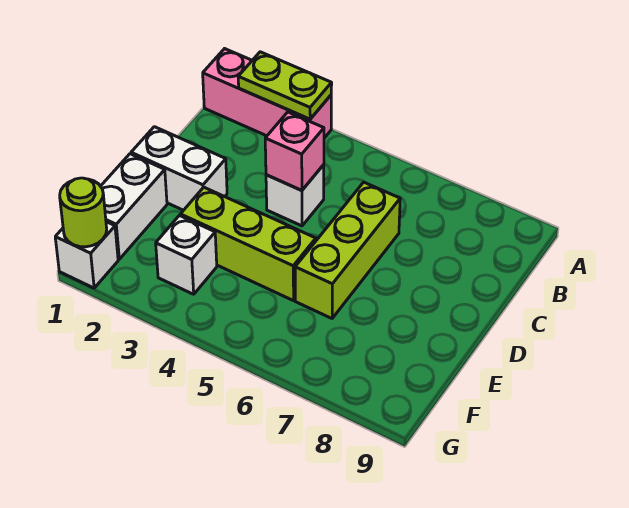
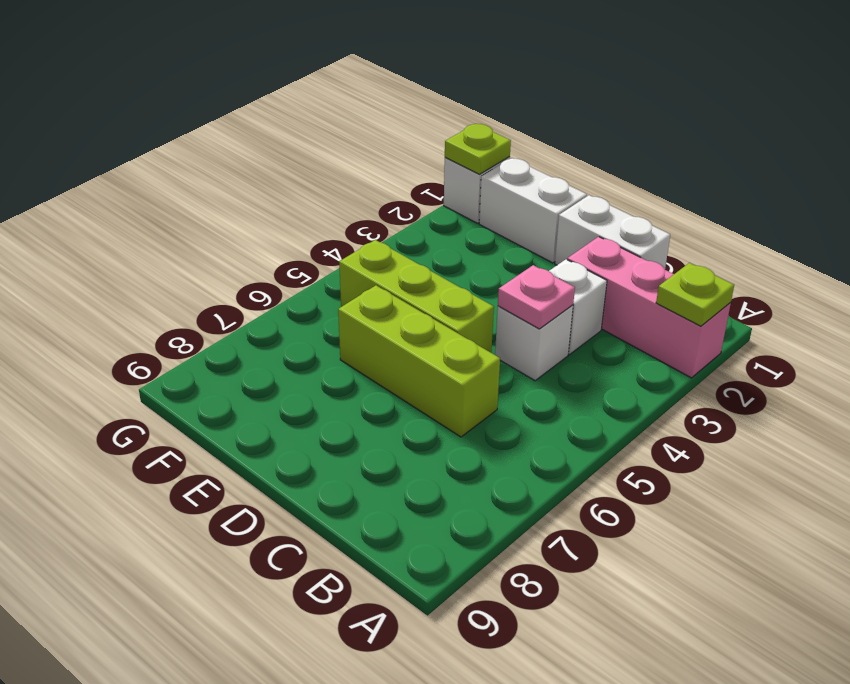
pink 1x3 brick [203,49,331,138] -> pink 1x3 brick turned to [567,237,731,378]
lime 1x2 plate [238,52,332,119] -> lime 1x1 plate [656,263,734,326]
pink 1x1 brick [265,112,324,190] -> pink 1x1 plate [498,265,575,329]
white 1x2 brick [131,127,227,210] -> white 1x2 brick turned to [555,195,670,269]
lime 1x3 brick [181,187,316,301] -> lime 1x3 brick turned to [339,240,494,352]
white 1x1 brick [156,215,217,294] -> white 1x1 brick moved to [549,259,607,354]
lime 1x1 round brick [60,178,107,247] -> lime 1x1 plate [445,124,511,174]

